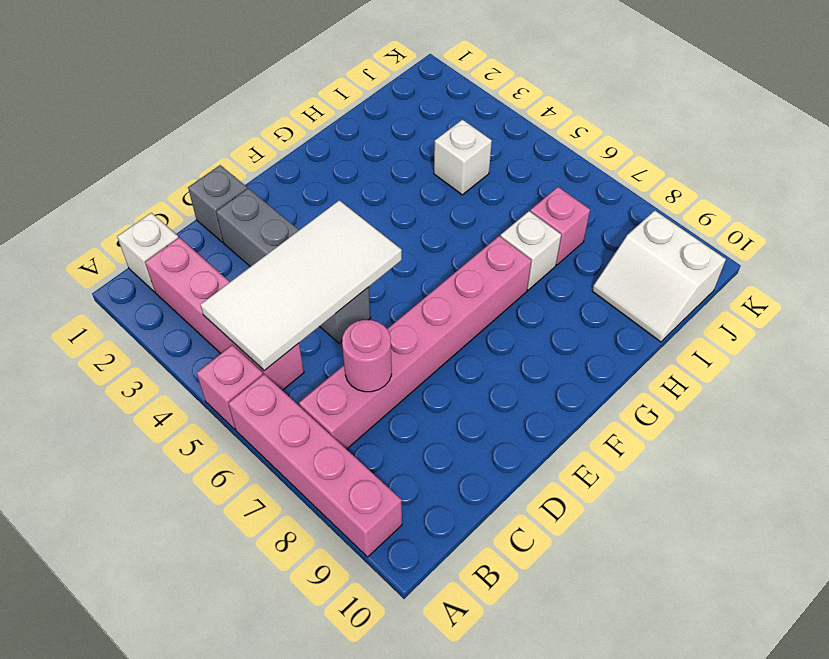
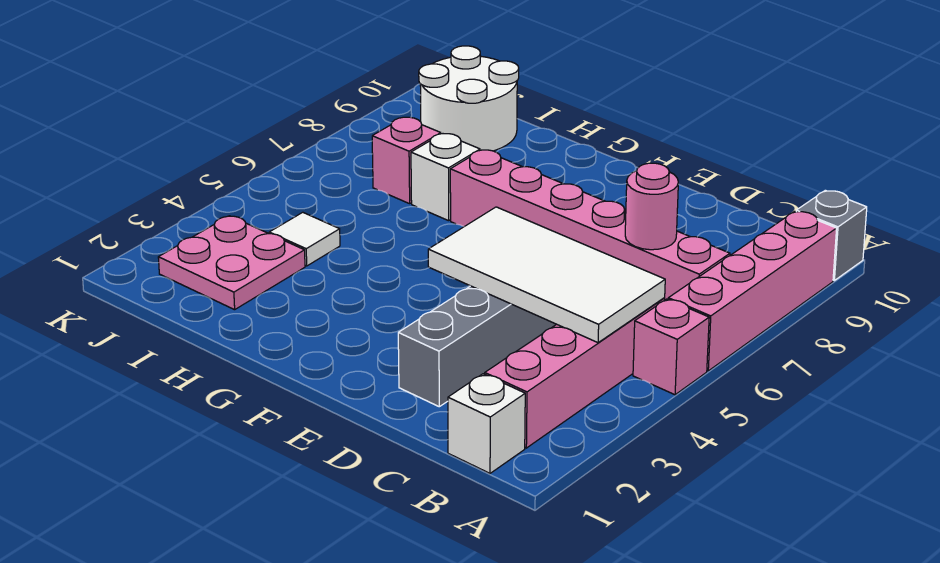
grey 1x1 brick [188,165,247,242] -> grey 1x1 brick moved to [796,190,867,280]
none -> pink 2x2 plate [158,216,305,310]
white 1x1 brick [434,120,492,195] -> white 1x1 tile [269,212,340,266]
white 2x2 slope [592,211,726,342] -> white 2x2 round brick [419,46,519,151]

